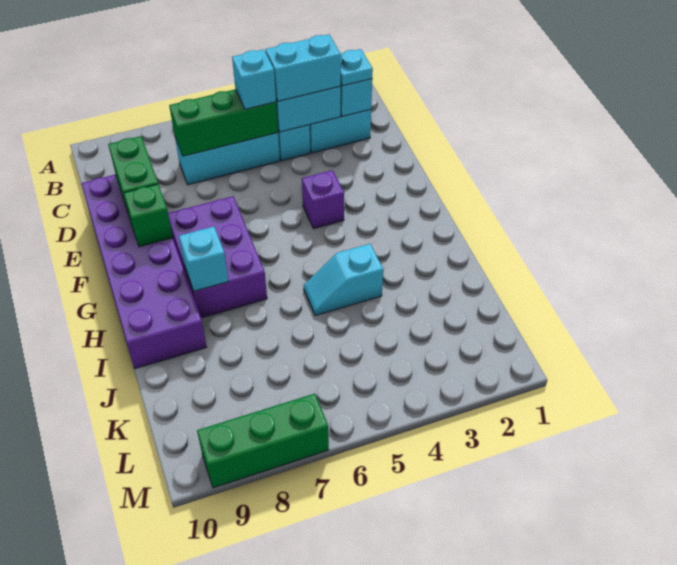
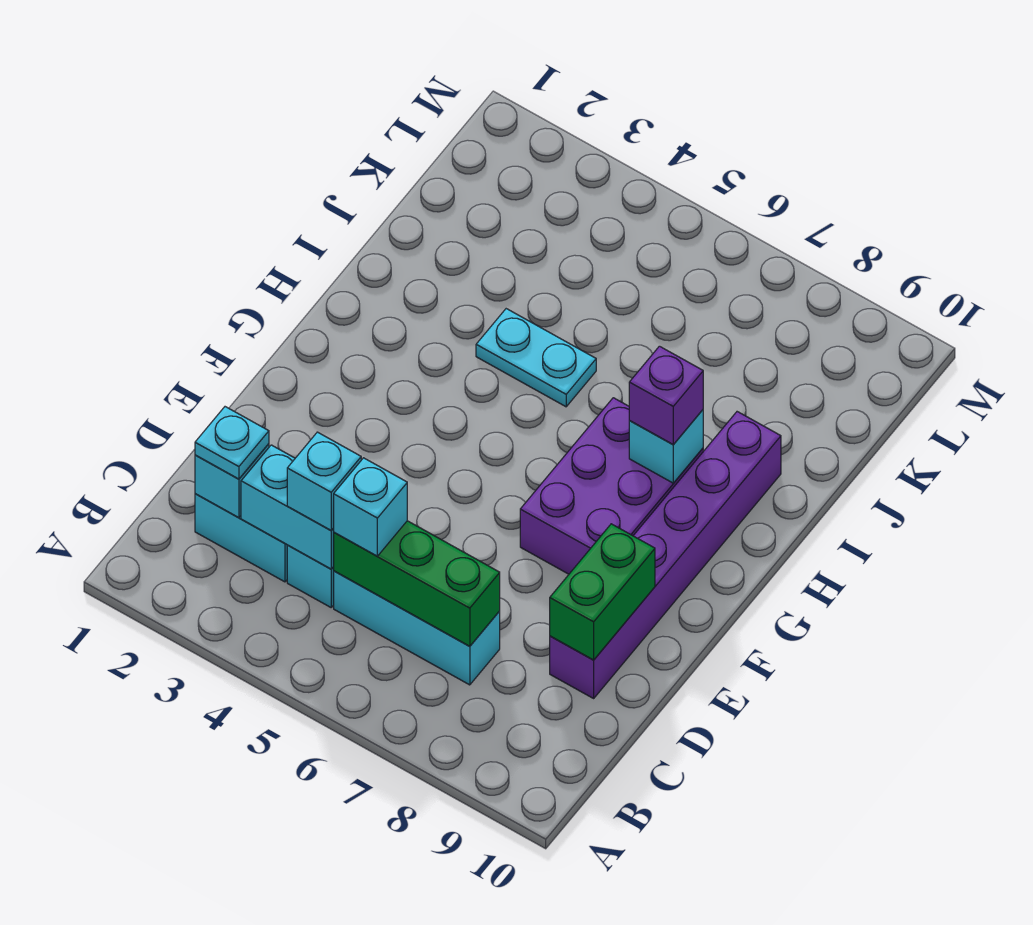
cyan 1x2 brick [266,34,341,101] -> cyan 1x1 brick [287,432,361,530]
purple 2x6 brick [82,174,207,369] -> purple 1x6 brick [550,412,781,698]
purple 1x1 brick [302,170,344,229] -> purple 1x1 brick moved to [629,346,703,445]
green 1x1 brick [124,184,173,247] -> none
cyan 1x2 slope [304,244,383,316] -> cyan 1x2 plate [476,309,596,407]
green 1x3 brick [197,394,329,488] -> none

